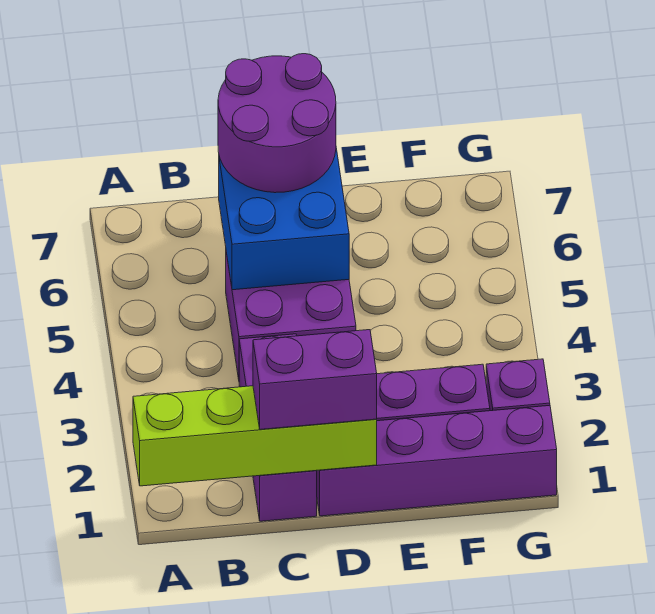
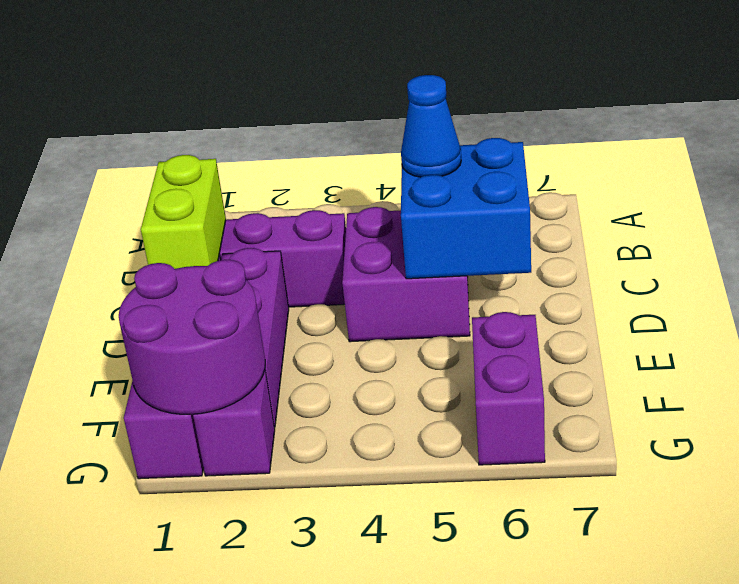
lime 1x4 brick [133,386,377,486] -> lime 1x2 brick [141,155,226,269]
purple 1x2 brick [253,330,377,429] -> purple 1x2 brick moved to [472,312,545,465]
none -> blue 1x1 cone [401,75,461,177]
purple 2x2 round brick [218,54,336,193] -> purple 2x2 round brick moved to [119,260,265,414]

